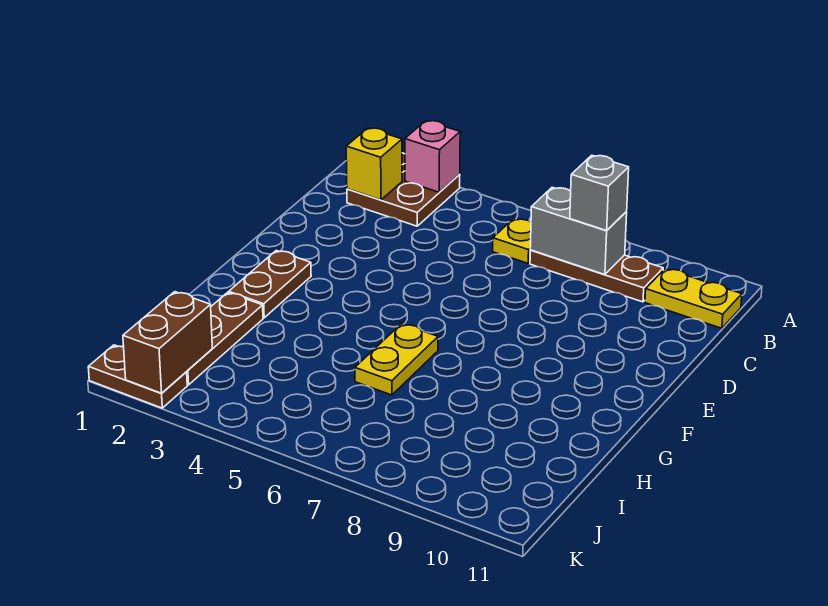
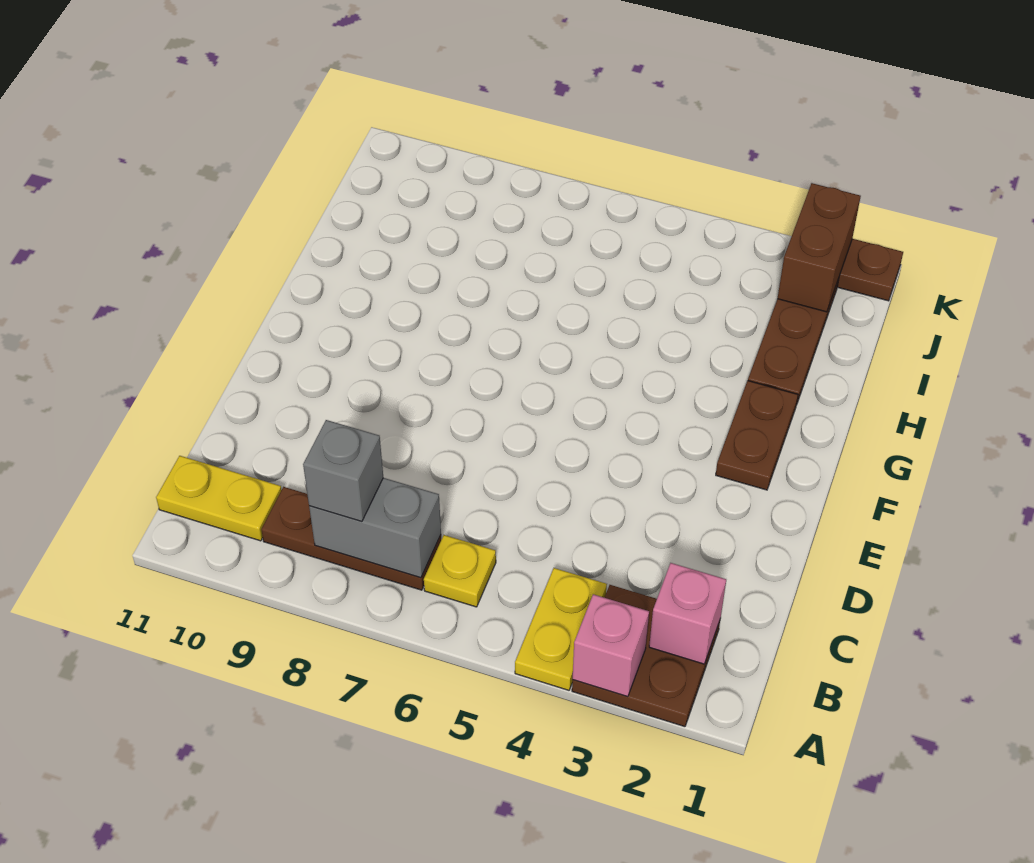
yellow 1x1 brick [346,128,402,200] -> pink 1x1 brick [649,563,726,664]
yellow 1x2 plate [355,324,438,395] -> yellow 1x2 plate moved to [515,568,607,690]

